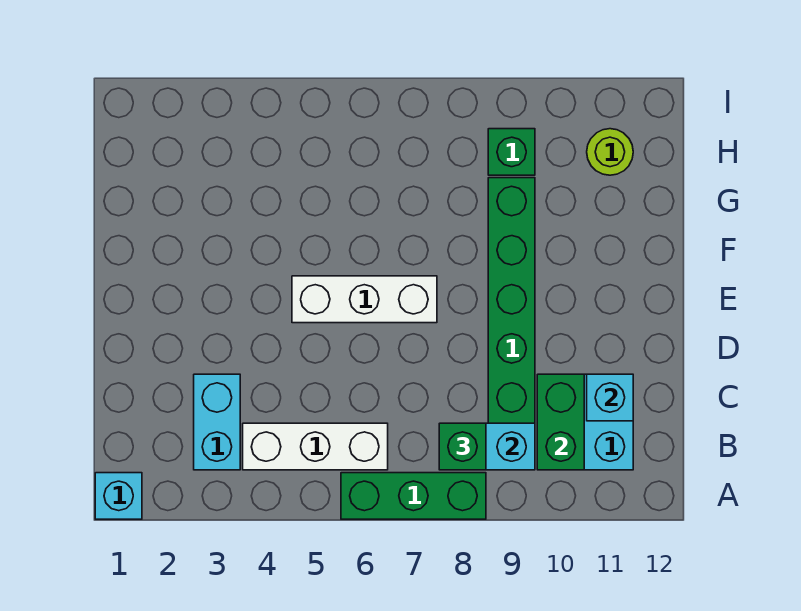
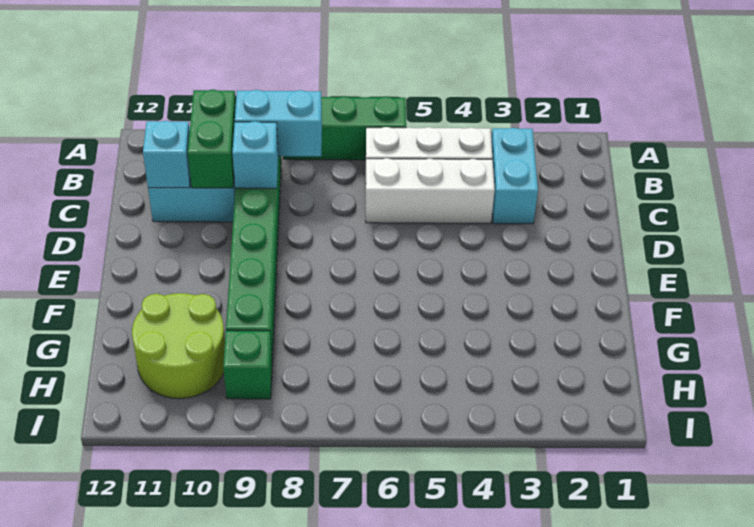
cyan 1x1 brick [95,473,142,519] -> cyan 1x1 brick moved to [232,121,278,188]
green 1x1 brick [439,423,486,470] -> none
white 1x3 brick [292,276,437,323] -> white 1x3 brick moved to [366,158,495,223]
lime 1x1 round brick [587,129,633,175] -> lime 2x2 round brick [132,293,225,399]

